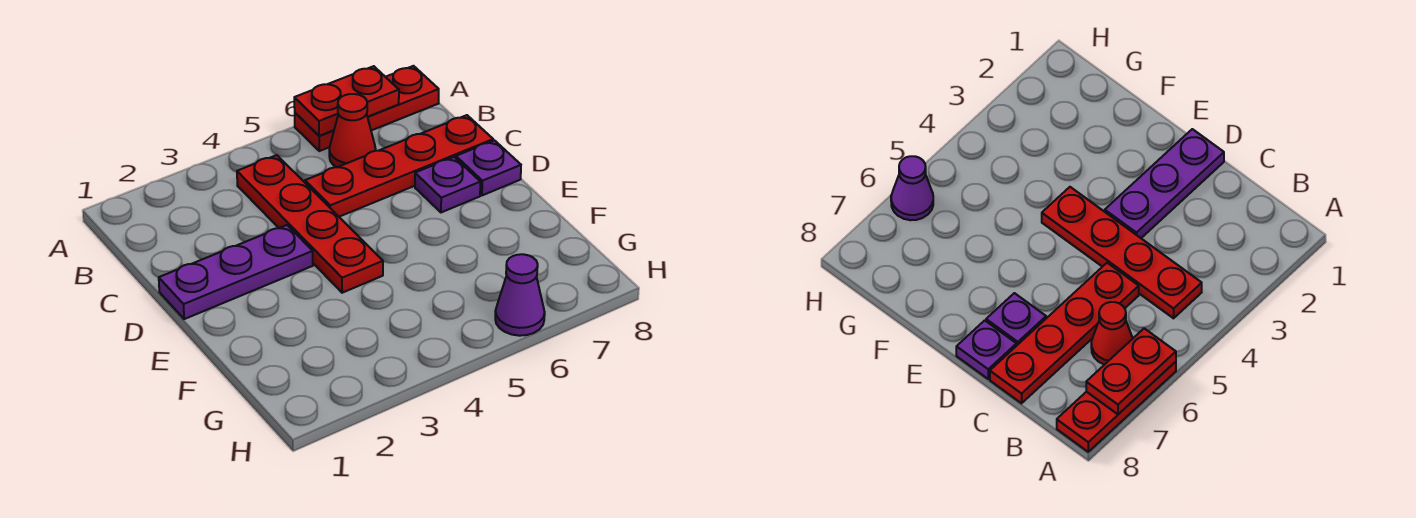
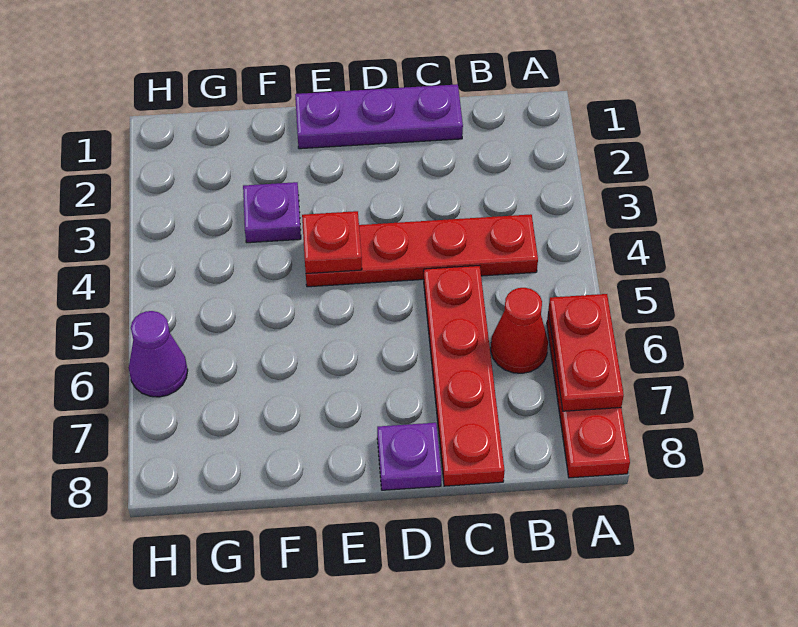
purple 1x3 plate [159,225,313,319] -> purple 1x3 plate turned to [295,84,463,149]
purple 1x1 plate [415,157,480,212] -> purple 1x1 plate moved to [243,182,301,243]
none -> red 1x1 plate [302,211,362,274]

